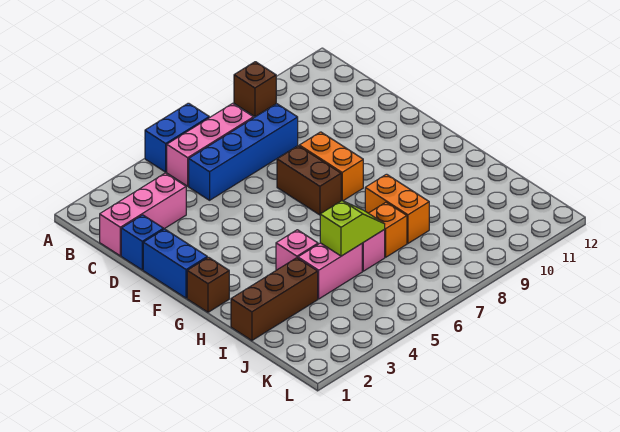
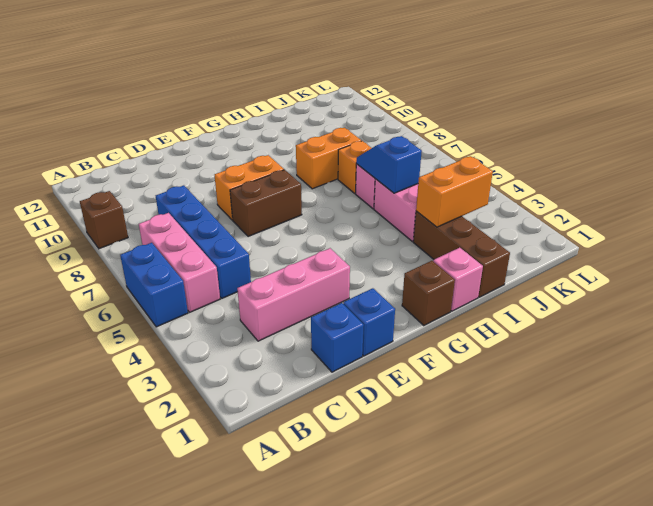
pink 1x3 brick [100,173,186,256] -> pink 1x3 brick turned to [237,248,350,341]
blue 1x2 brick [143,229,207,298] -> blue 1x1 brick [343,288,395,356]
pink 1x1 brick [276,230,318,270] -> pink 1x1 brick moved to [433,248,483,311]
none -> orange 1x2 brick [416,156,493,227]
lime 1x2 slope [320,201,385,256] -> blue 1x2 slope [356,136,422,193]

